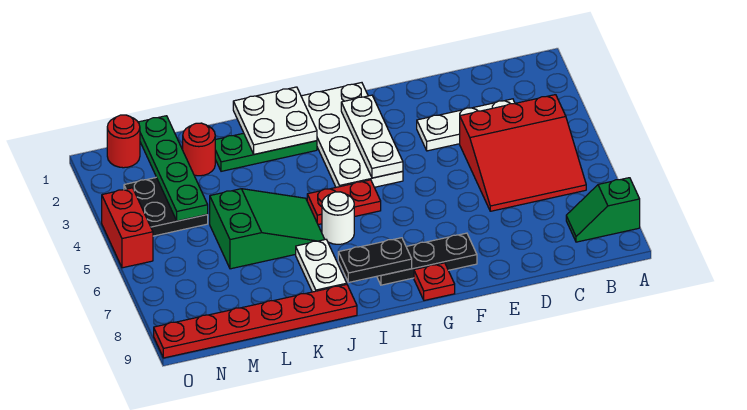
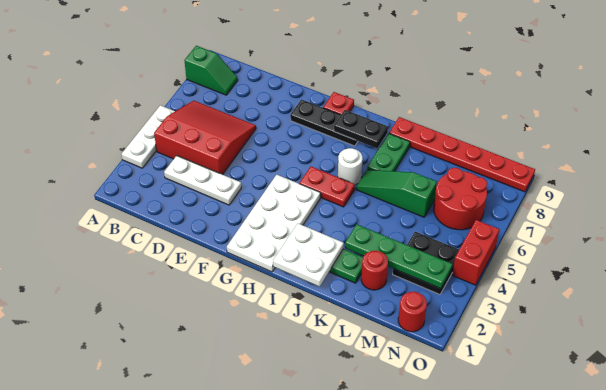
white 1x3 plate [341,95,403,178] -> white 1x3 plate moved to [121,105,175,168]
green 2x3 slope [210,189,325,269] -> green 1x3 slope [356,170,437,217]
white 1x2 plate [296,239,347,292] -> green 1x2 plate [367,134,410,171]
green 1x4 plate [138,116,208,221] -> green 1x4 plate turned to [345,224,452,289]
none -> red 2x2 round brick [434,168,487,230]

